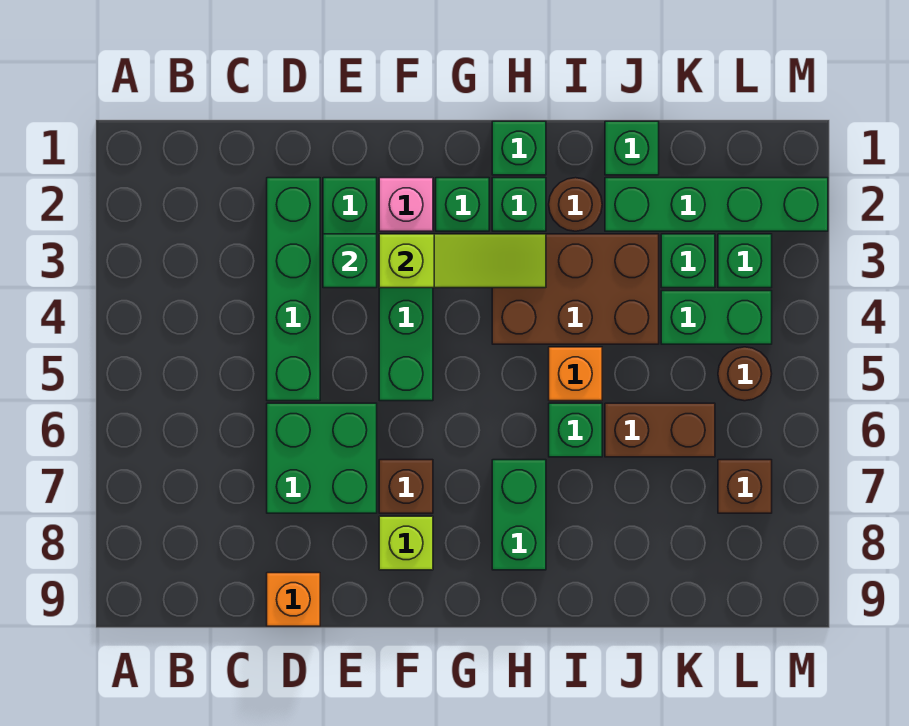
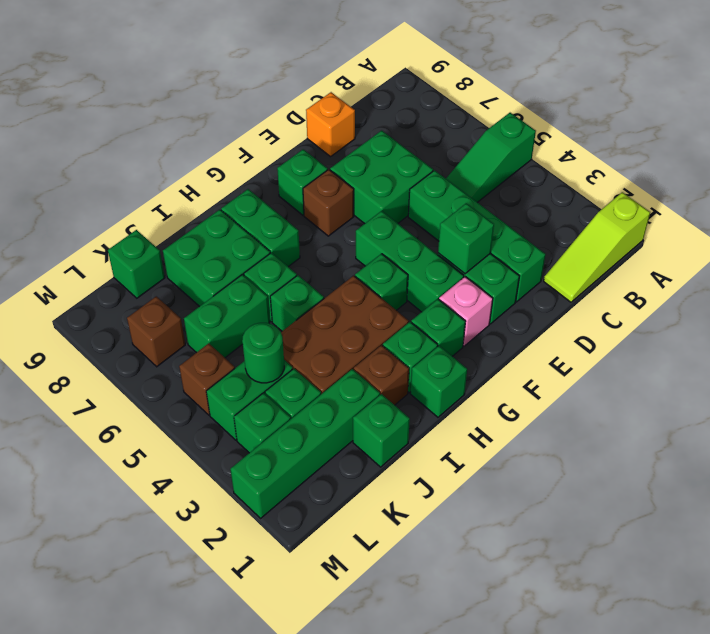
none -> green 1x3 slope [446,113,536,202]
lime 1x3 slope [379,234,546,288] -> lime 1x3 slope moved to [544,192,650,302]
lime 1x1 brick [379,516,433,570] -> green 1x1 brick [277,149,328,215]
none -> green 1x1 brick [355,254,408,310]
brown 1x1 round brick [549,178,602,231] -> brown 1x1 brick [354,345,409,405]
orange 1x1 brick [549,347,602,401] -> green 1x1 brick [270,275,324,331]
none -> green 2x2 brick [163,210,270,307]
brown 1x2 brick [605,403,715,457] -> green 1x2 brick [184,275,270,358]
none -> green 1x1 round brick [242,323,284,383]
none -> green 1x1 brick [108,230,165,298]
brown 1x1 round brick [718,347,772,401] -> brown 1x1 brick [179,343,235,415]

